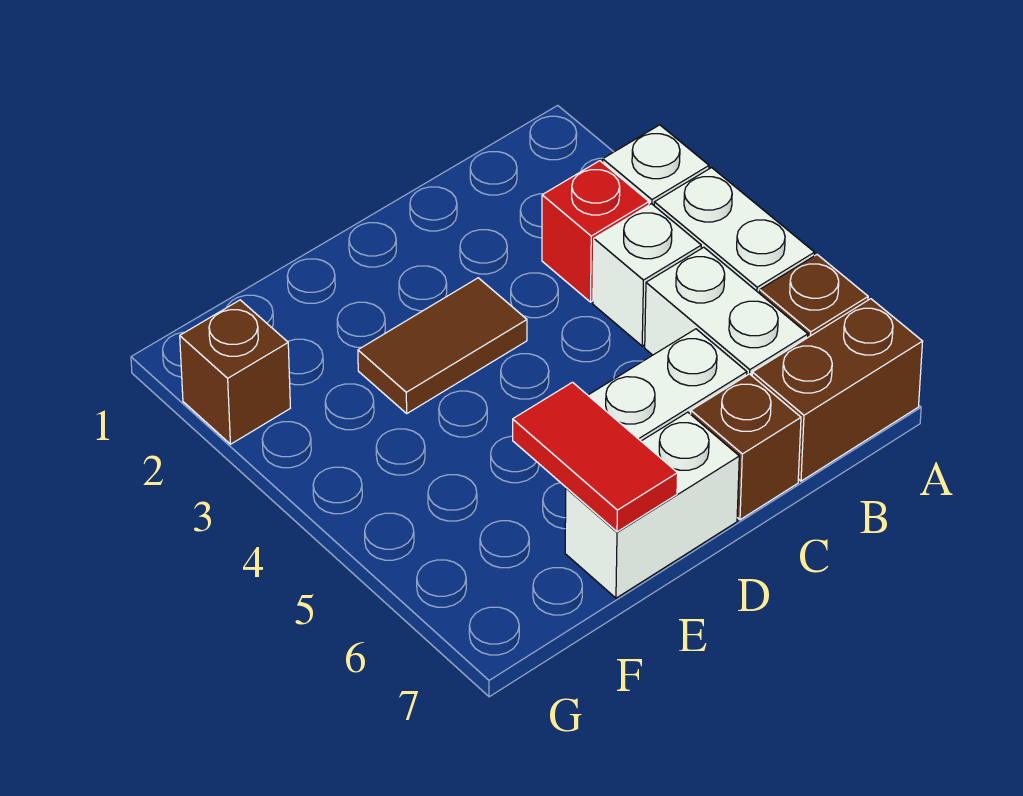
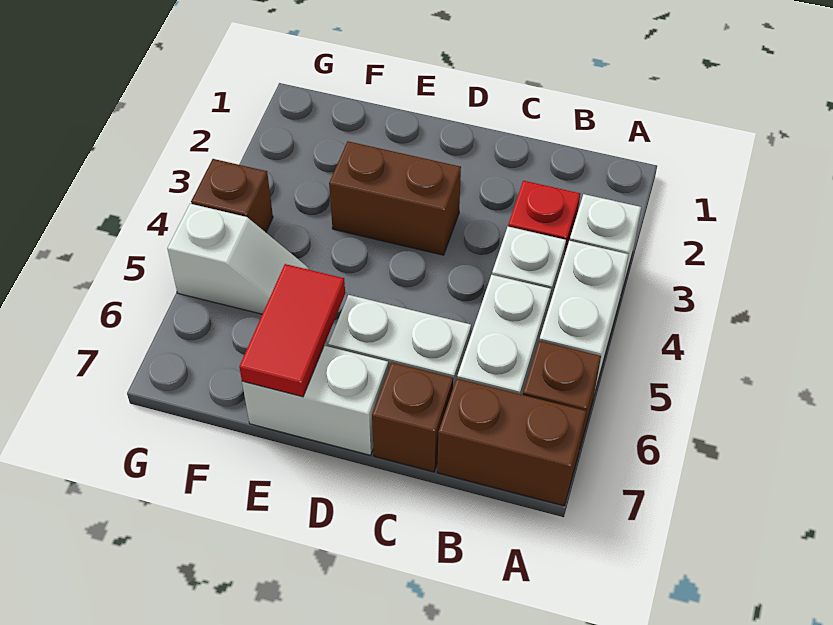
brown 1x2 tile [358,278,527,413] -> brown 1x2 brick [329,141,461,255]
none -> white 1x2 slope [167,204,309,314]
brown 1x1 brick [180,300,290,444] -> brown 1x1 brick moved to [191,159,273,232]

